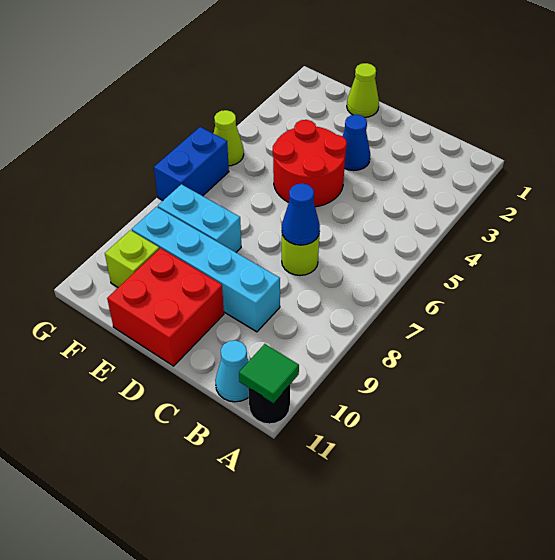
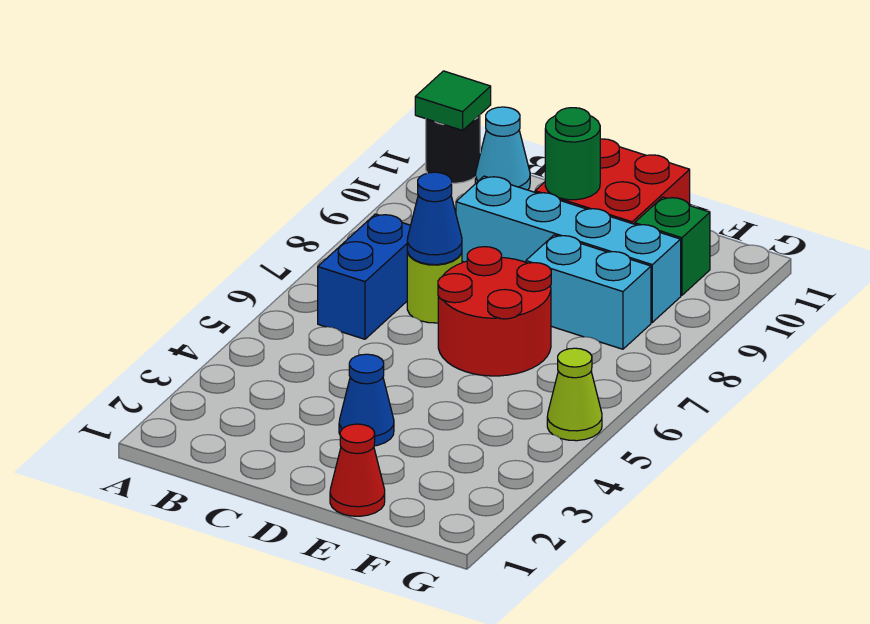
red 2x2 round brick [273,120,347,207] -> red 2x2 round brick moved to [438,247,551,376]
none -> green 1x1 round brick [545,108,600,200]
lime 1x1 cone [347,63,379,117] -> red 1x1 cone [330,424,385,516]
lime 1x1 brick [105,230,159,287] -> green 1x1 brick [635,197,710,295]
blue 1x2 brick [154,127,229,200] -> blue 1x2 brick moved to [318,214,411,339]

